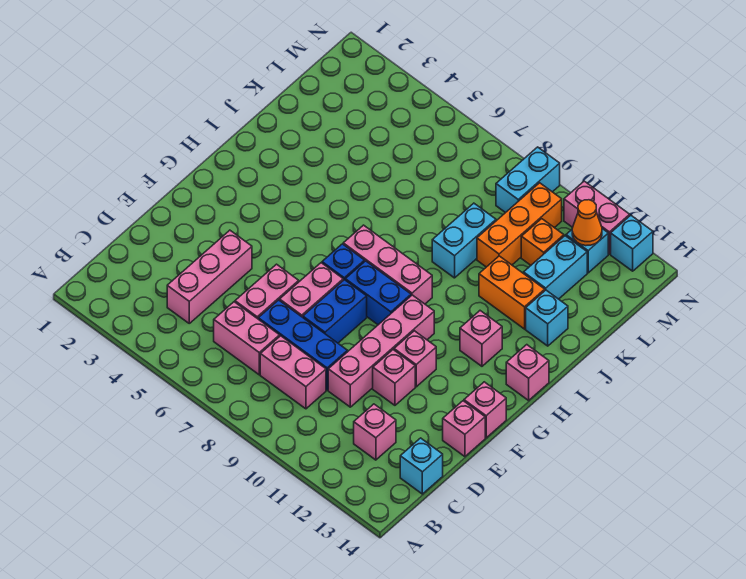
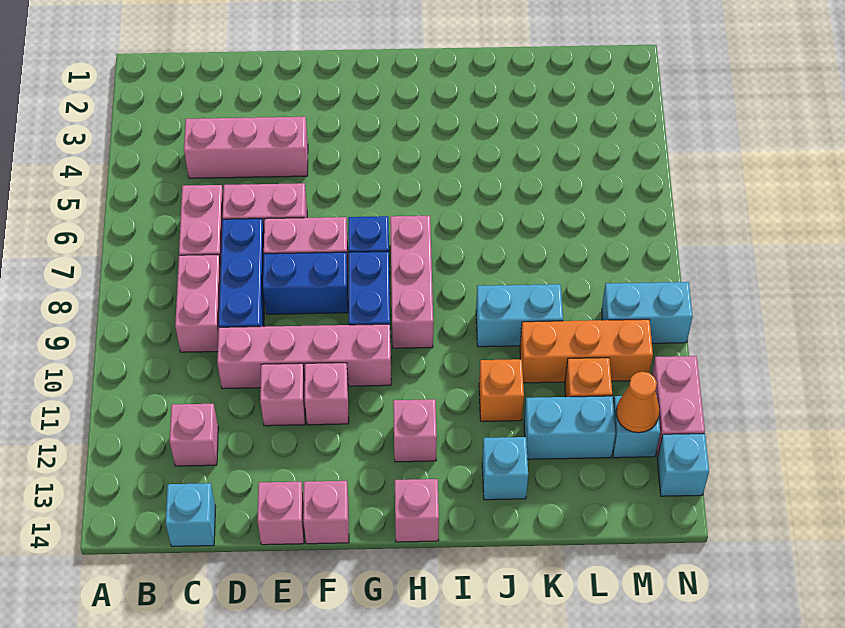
orange 1x2 brick [479,256,545,329] -> orange 1x1 brick [479,359,524,421]

